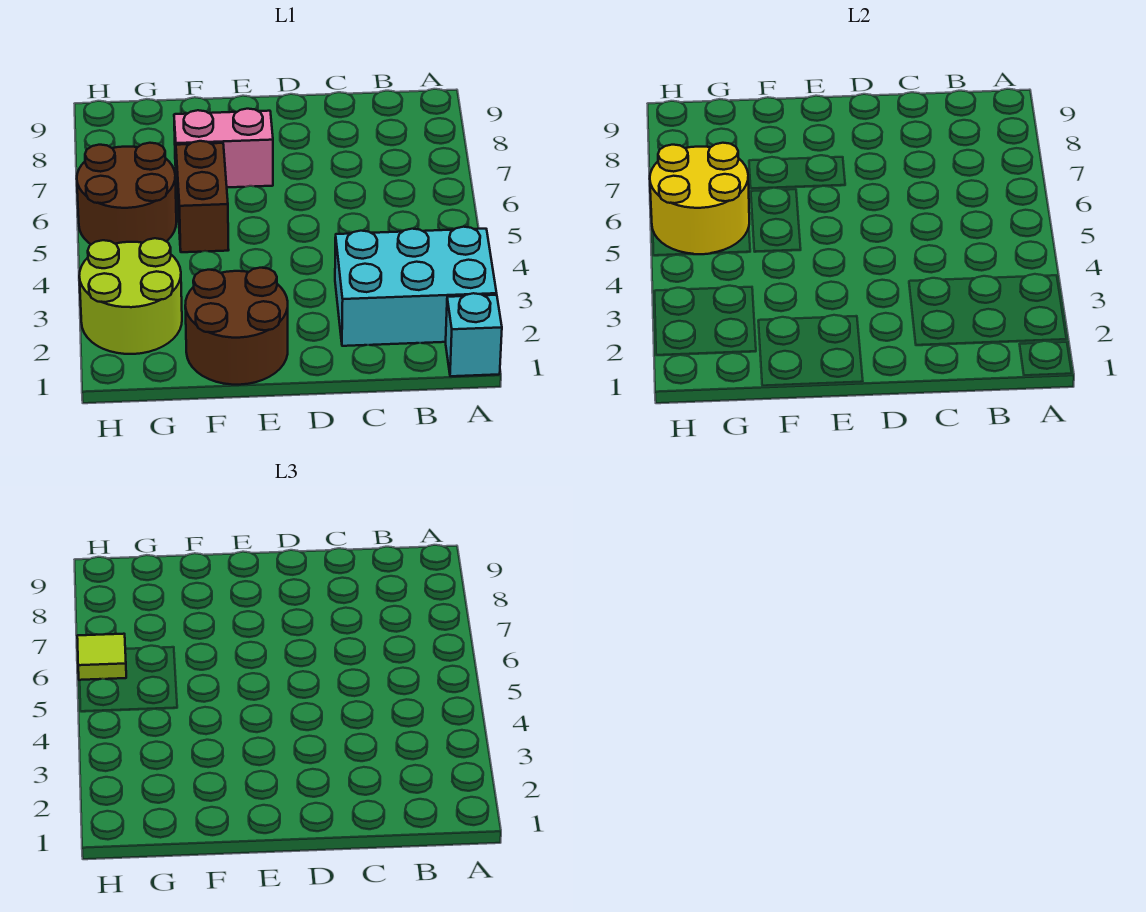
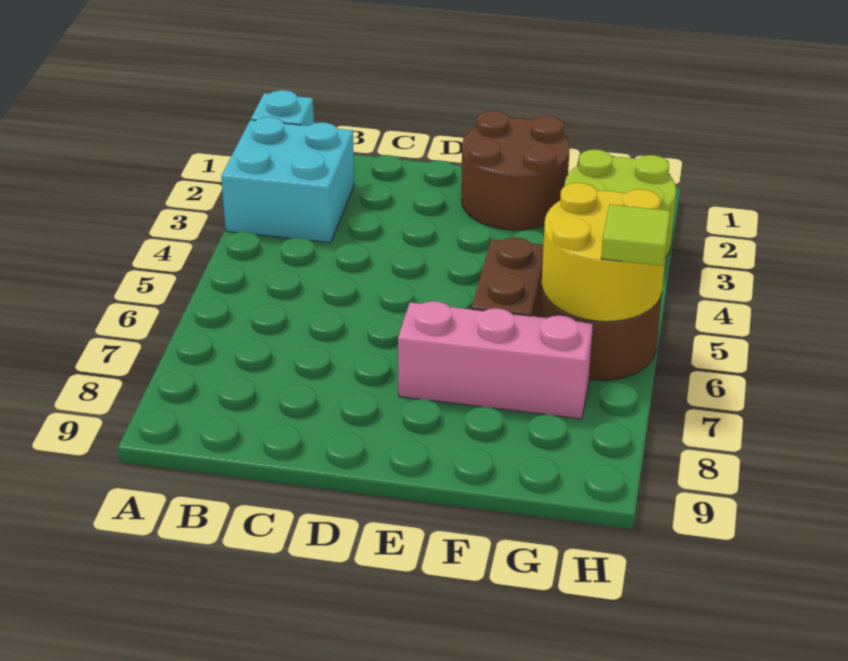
cyan 2x3 brick [335,227,497,346] -> cyan 2x2 brick [221,117,354,243]
pink 1x2 brick [174,109,273,188] -> pink 1x3 brick [398,301,593,419]

